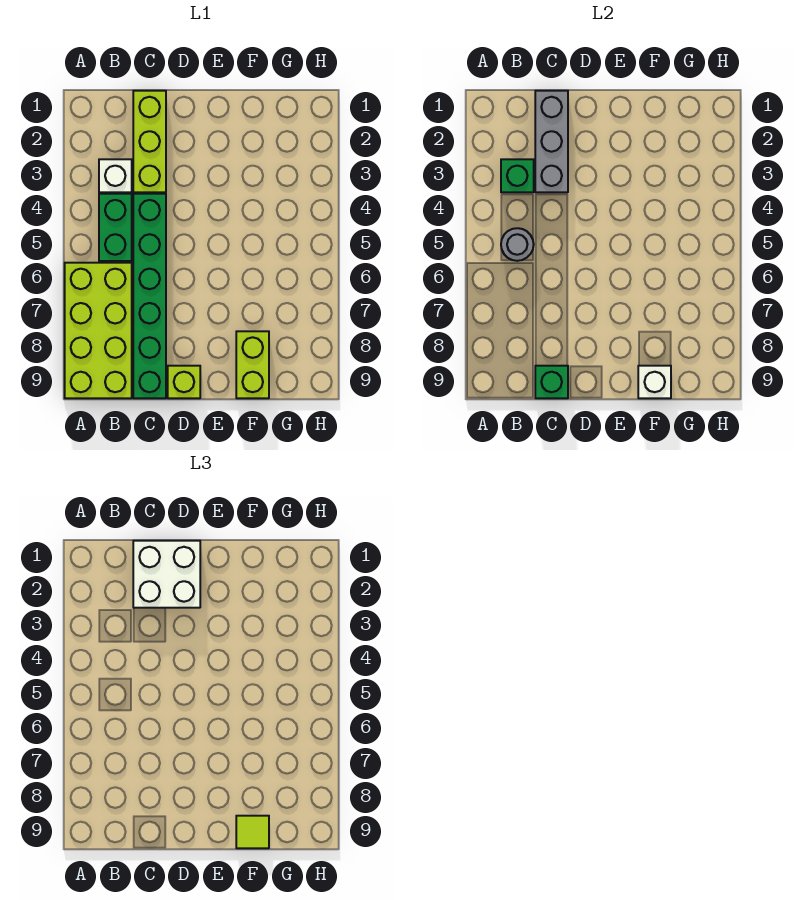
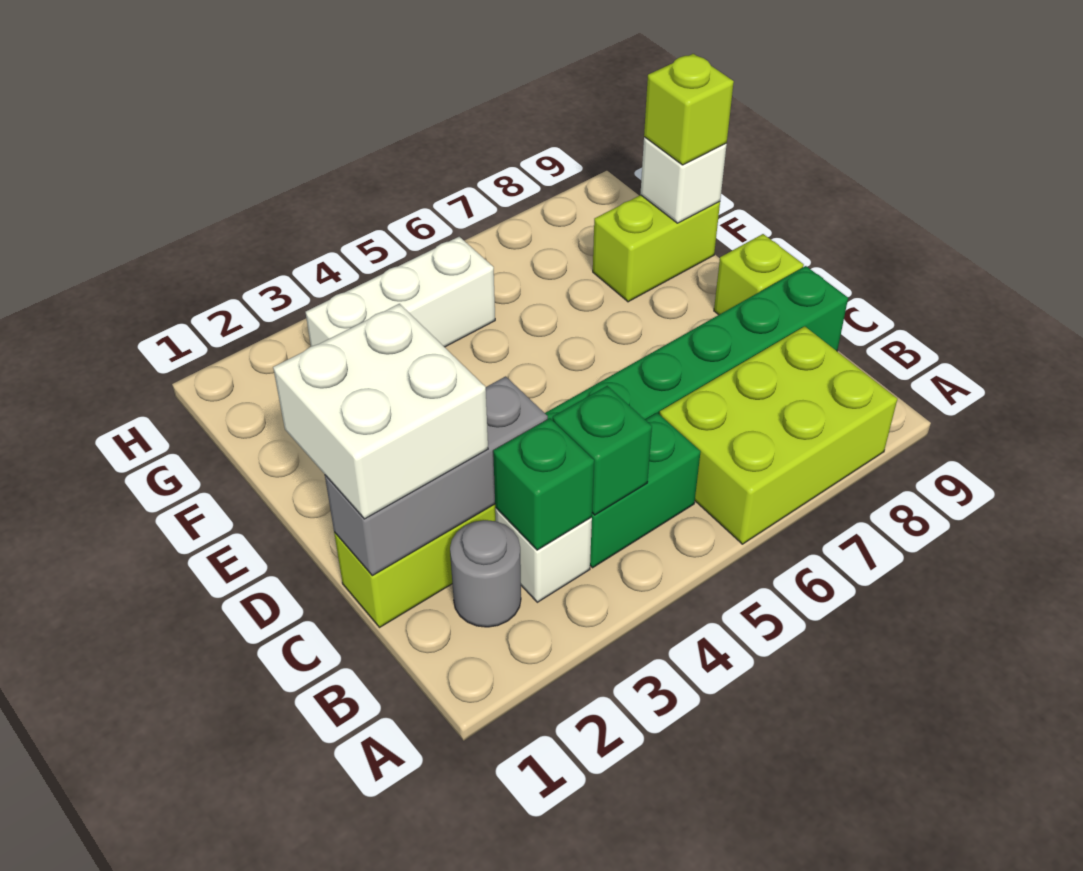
lime 2x4 brick [65,263,132,398] -> lime 2x3 brick [660,326,897,544]
grey 1x1 round brick [501,228,534,261] -> grey 1x1 round brick moved to [450,520,521,627]
green 1x1 brick [535,366,568,398] -> green 1x1 brick moved to [553,386,652,515]
lime 1x1 tile [236,816,269,848] -> lime 1x1 brick [644,54,734,165]
none -> white 1x3 brick [305,237,495,347]

